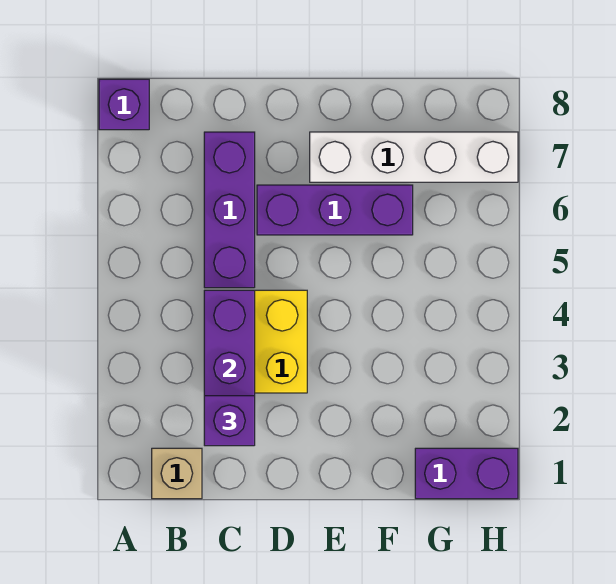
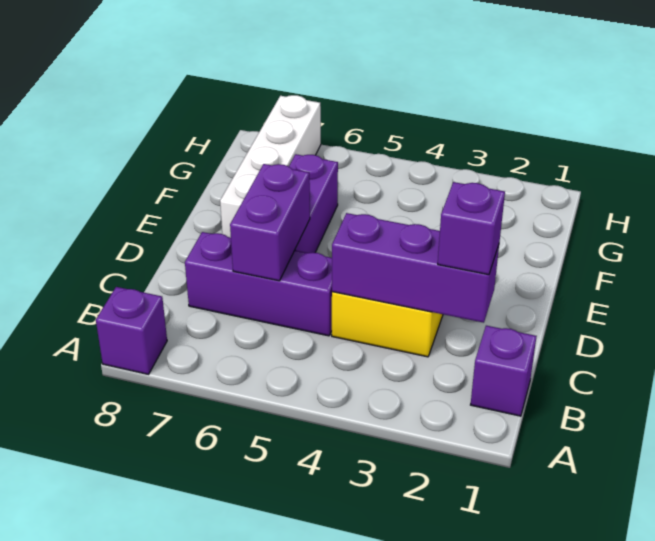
tan 1x1 brick [152,448,202,499] -> purple 1x1 brick [471,326,537,416]
purple 1x2 brick [415,448,518,499] -> purple 1x2 brick moved to [230,164,310,281]

